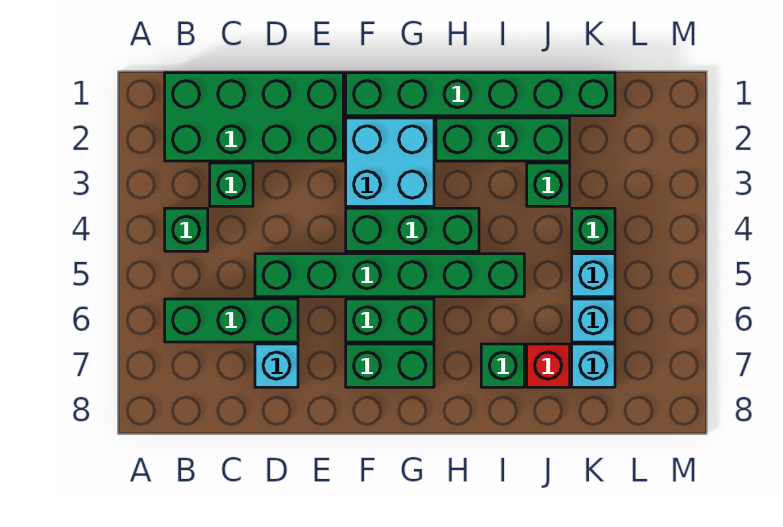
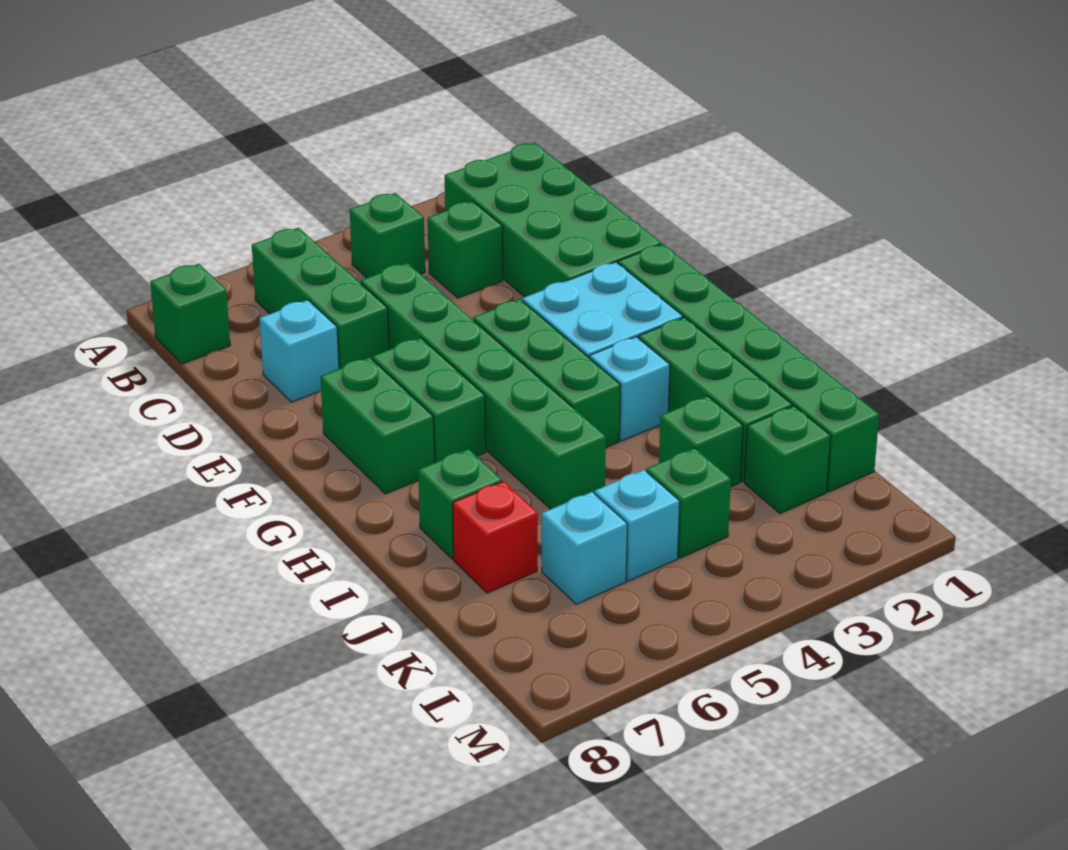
none -> green 1x1 brick [150,264,230,364]
none -> green 1x1 brick [744,406,831,514]
cyan 1x1 brick [572,344,615,387] -> cyan 1x1 brick moved to [590,337,670,441]

